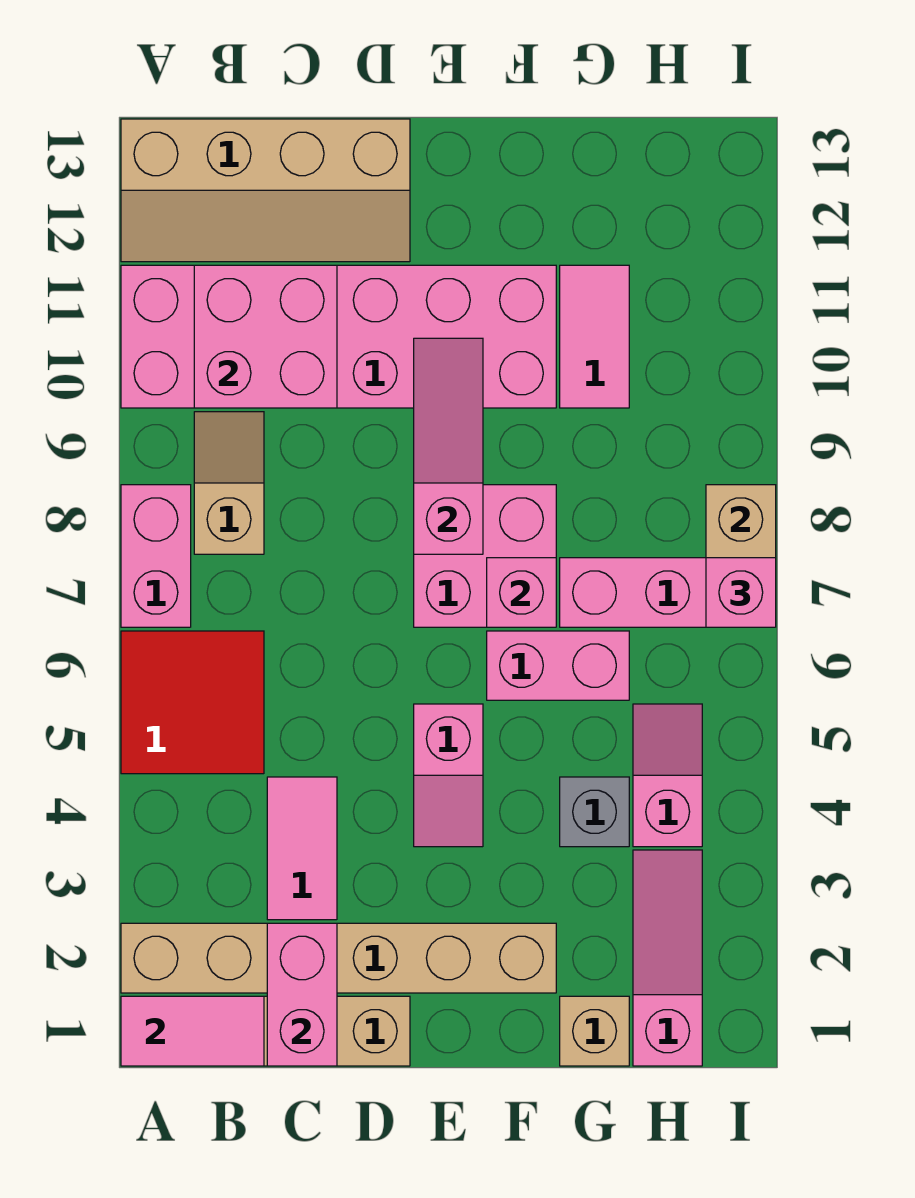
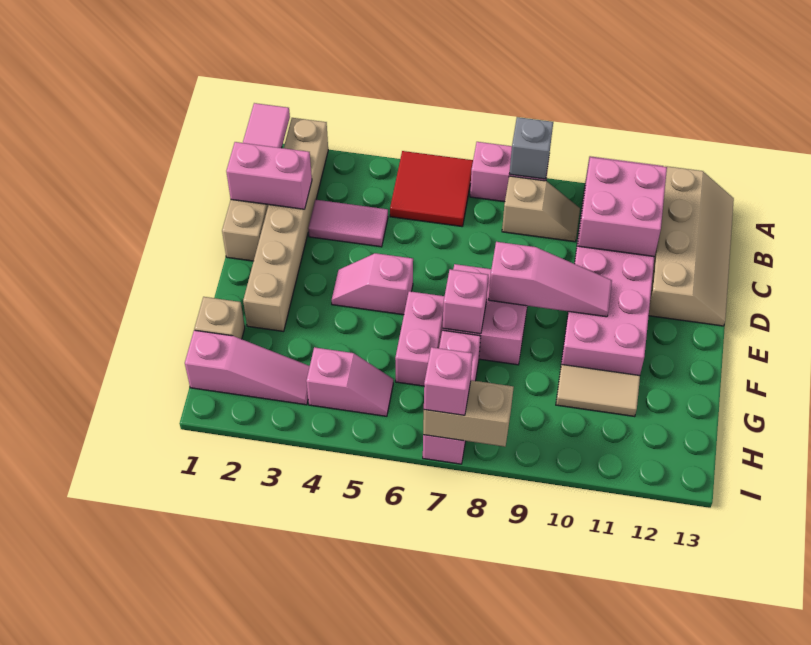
tan 2x4 slope [121,119,410,262] -> tan 2x4 slope turned to [649,166,734,326]
grey 1x1 brick [560,777,629,847] -> grey 1x1 brick moved to [509,117,553,179]
pink 1x2 tile [560,265,629,408] -> tan 1x2 tile [556,364,640,417]

